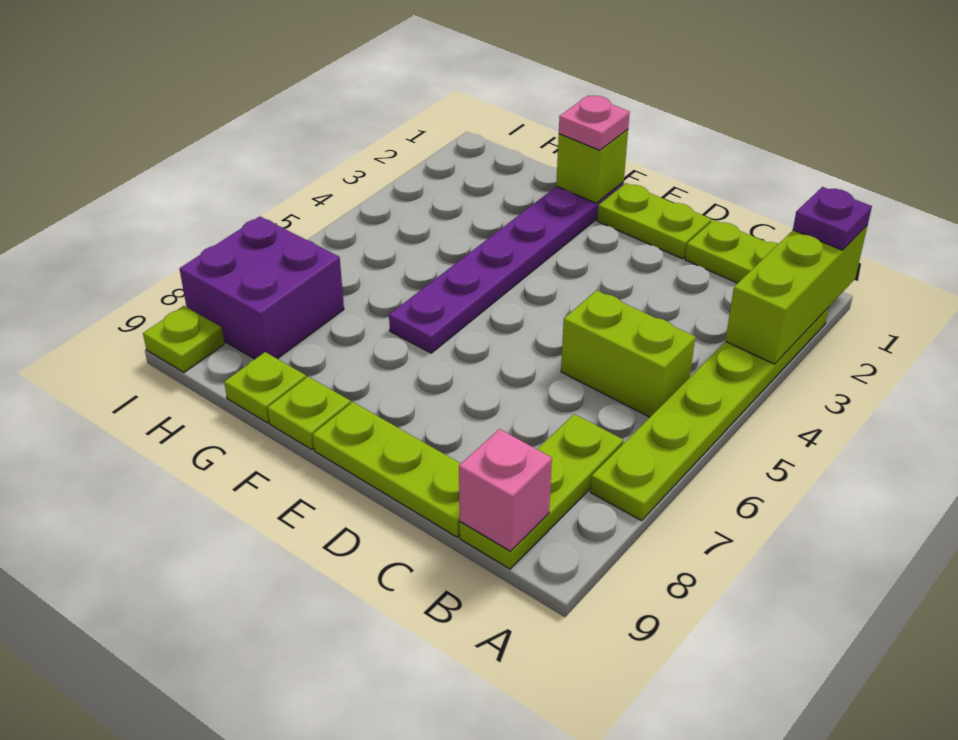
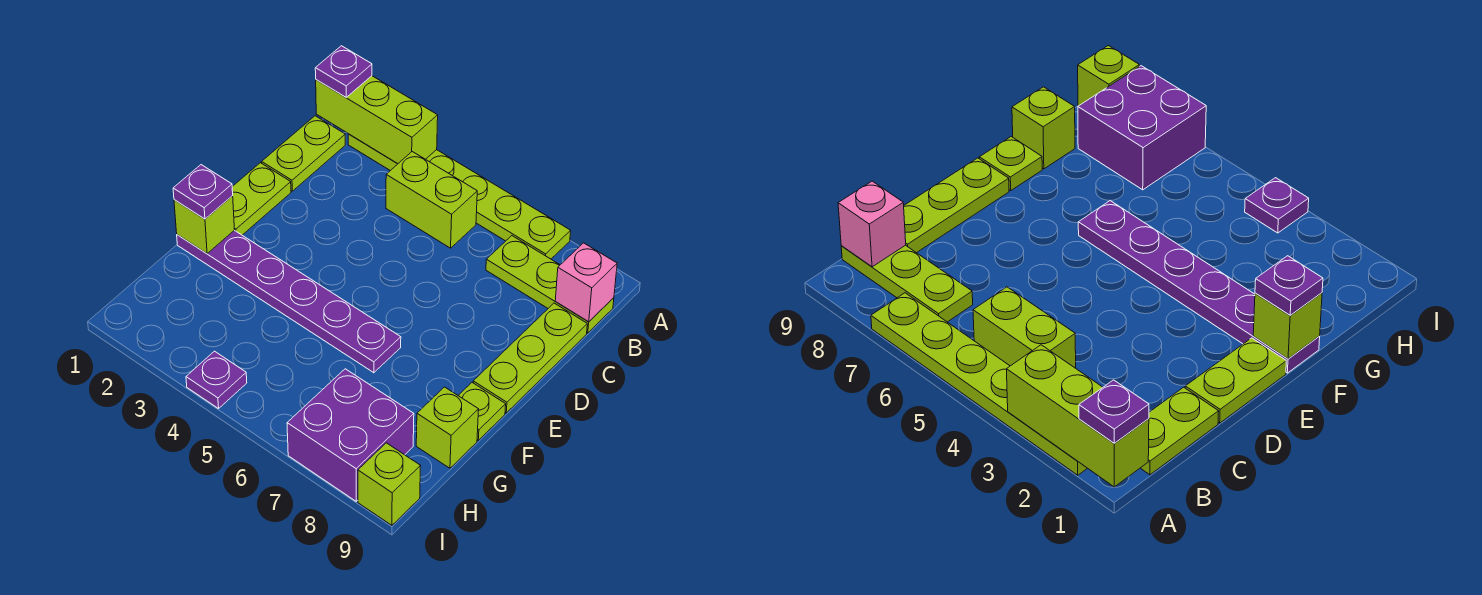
lime 1x2 brick [561,290,695,417] -> lime 1x2 brick turned to [386,152,477,248]
pink 1x1 plate [559,95,630,150] -> purple 1x1 plate [173,165,233,219]
lime 1x1 plate [224,352,306,423] -> lime 1x1 brick [416,387,479,468]
none -> purple 1x1 plate [186,351,247,409]
lime 1x1 plate [143,306,224,372] -> lime 1x1 brick [358,443,420,525]

